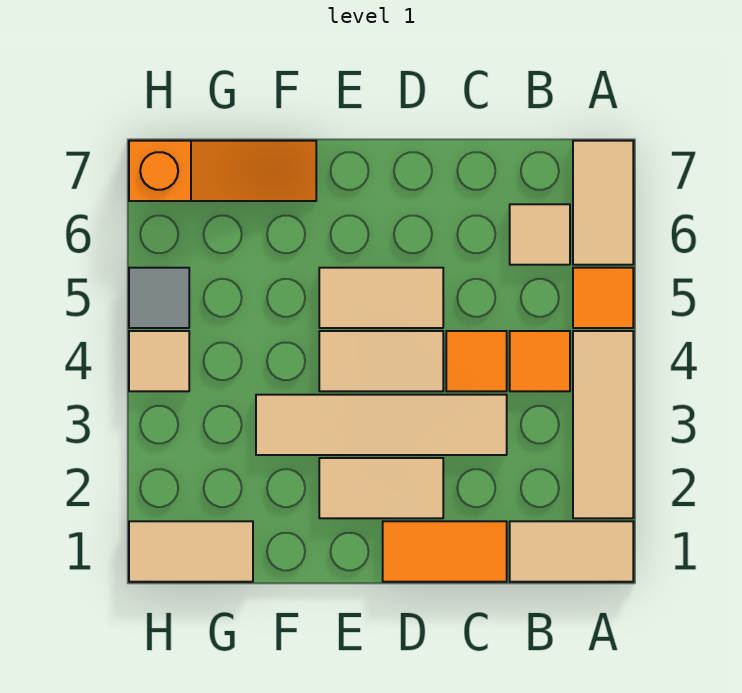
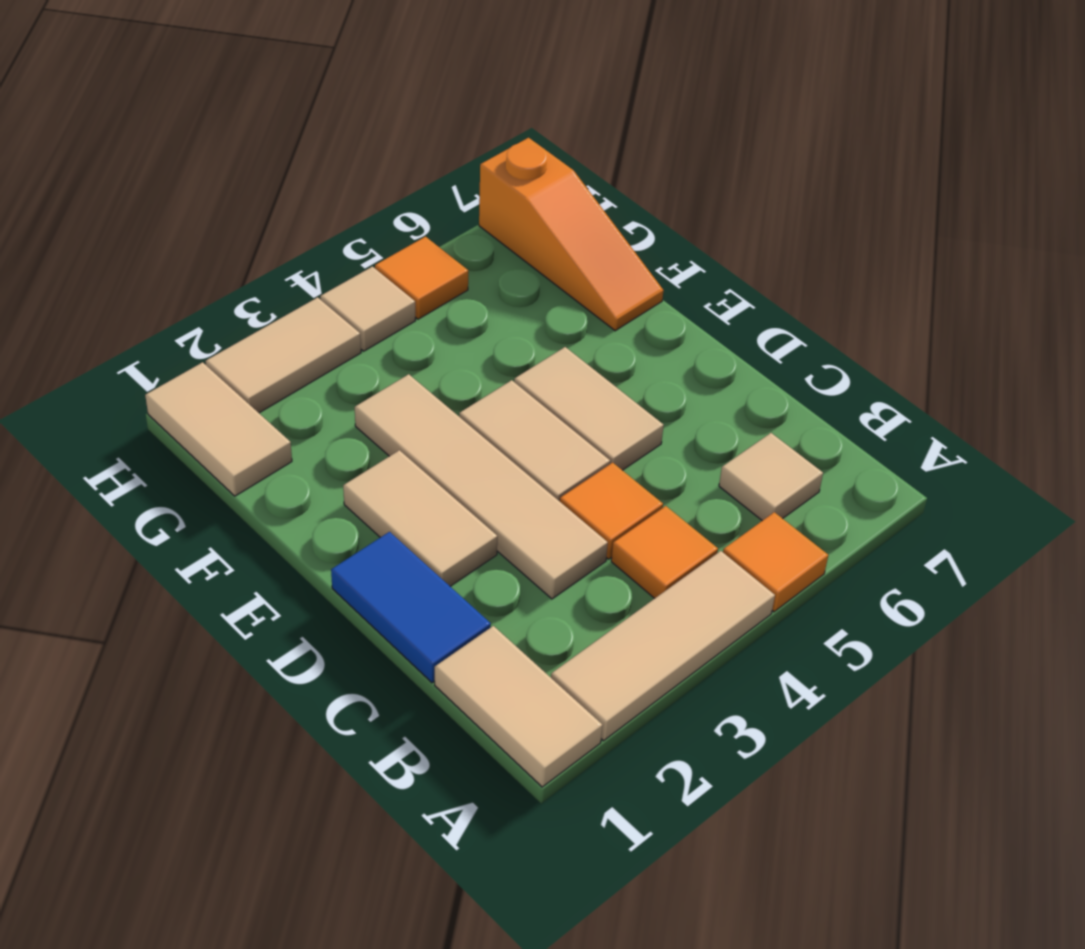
tan 1x2 tile [573,141,633,265] -> tan 1x2 tile moved to [206,297,361,413]
orange 1x2 tile [383,521,507,582] -> blue 1x2 tile [331,532,491,683]
grey 1x1 tile [129,268,189,328] -> orange 1x1 tile [375,237,468,319]

